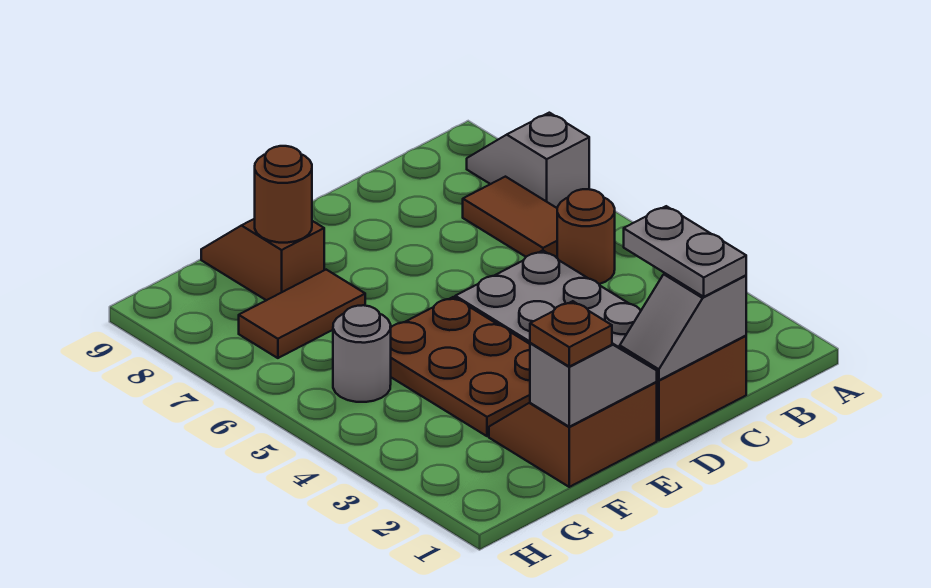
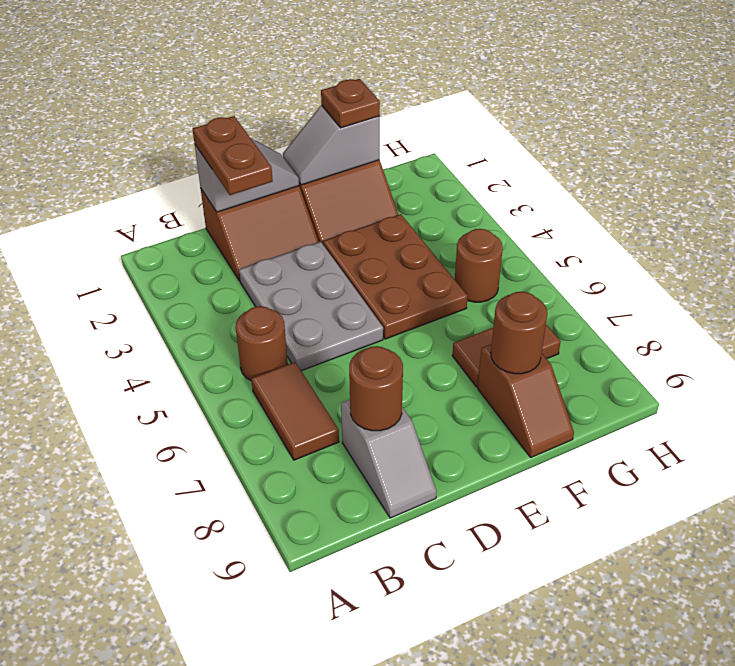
grey 1x2 slope [467,113,589,208] -> grey 1x2 slope moved to [341,399,436,518]
grey 1x2 plate [624,206,746,297] -> brown 1x2 plate [193,116,273,195]
none -> brown 1x1 round brick [349,346,403,431]
grey 1x1 round brick [333,305,391,402] -> brown 1x1 round brick [455,229,503,302]

